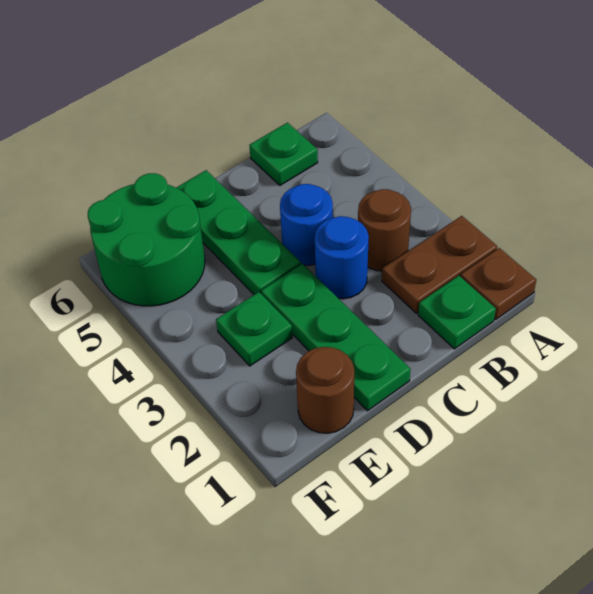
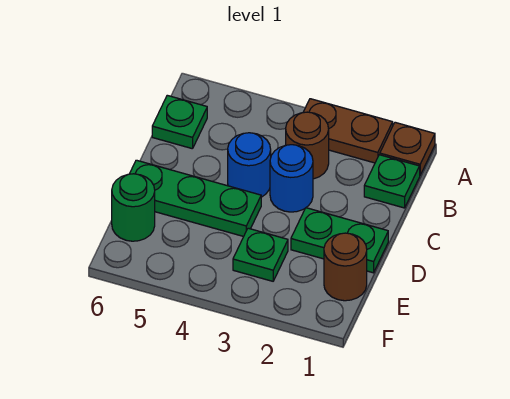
brown 1x2 plate [382,216,497,313] -> brown 1x2 plate turned to [303,99,393,163]
green 1x3 plate [261,264,411,411] -> green 1x2 plate [291,208,388,273]
green 2x2 round brick [88,173,205,306] -> green 1x1 round brick [112,174,155,241]

